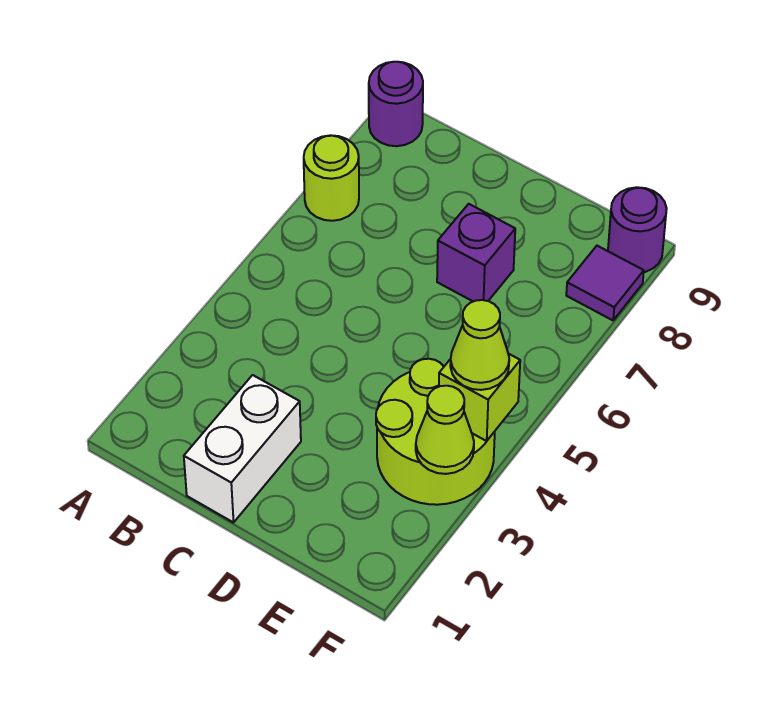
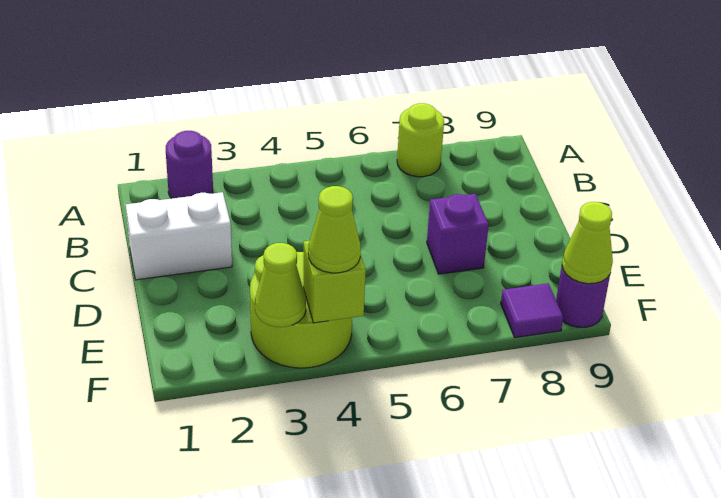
purple 1x1 round brick [369,62,423,146] -> purple 1x1 round brick moved to [166,131,213,199]
none -> lime 1x1 cone [562,202,613,284]

